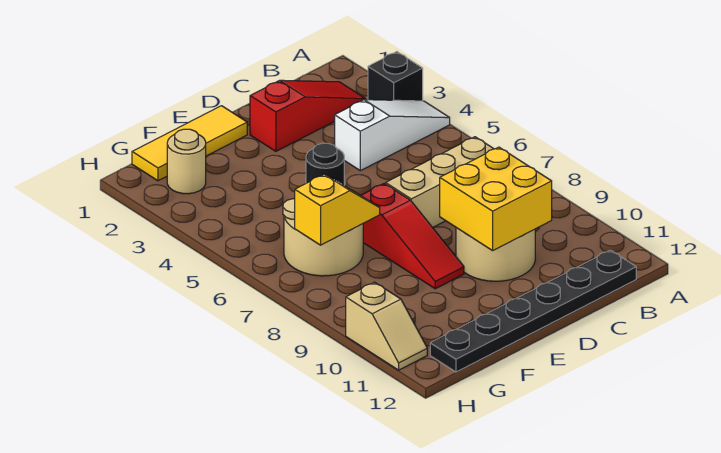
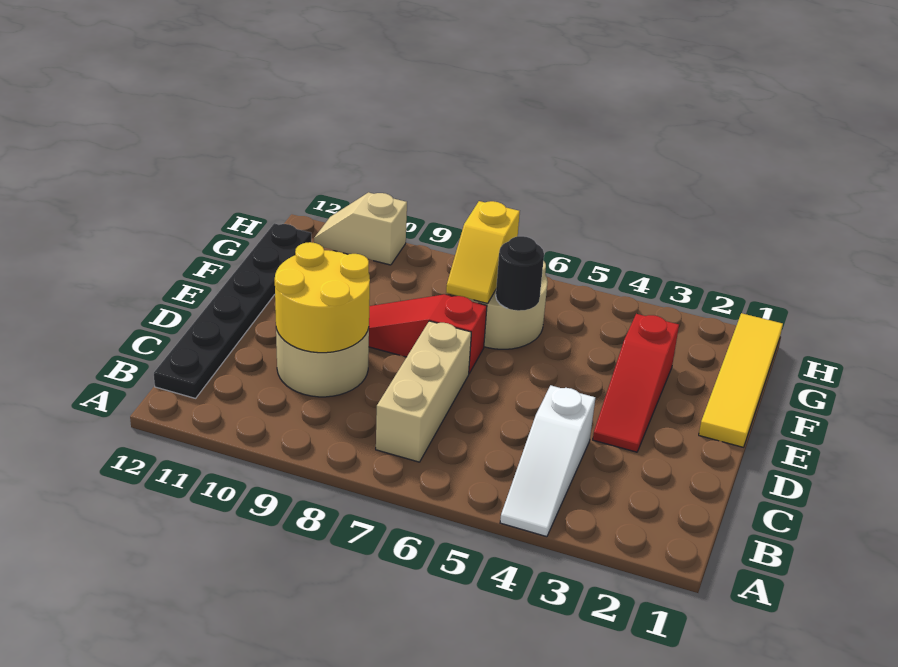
black 1x1 brick [368,52,423,101] -> none
red 1x3 slope [250,80,365,151] -> red 1x3 slope moved to [593,314,679,452]
yellow 2x2 brick [440,147,552,251] -> yellow 2x2 round brick [275,242,370,353]
yellow 1x3 tile [132,106,247,181] -> yellow 1x4 tile [699,313,783,447]
tan 1x1 round brick [167,129,206,194] -> none

